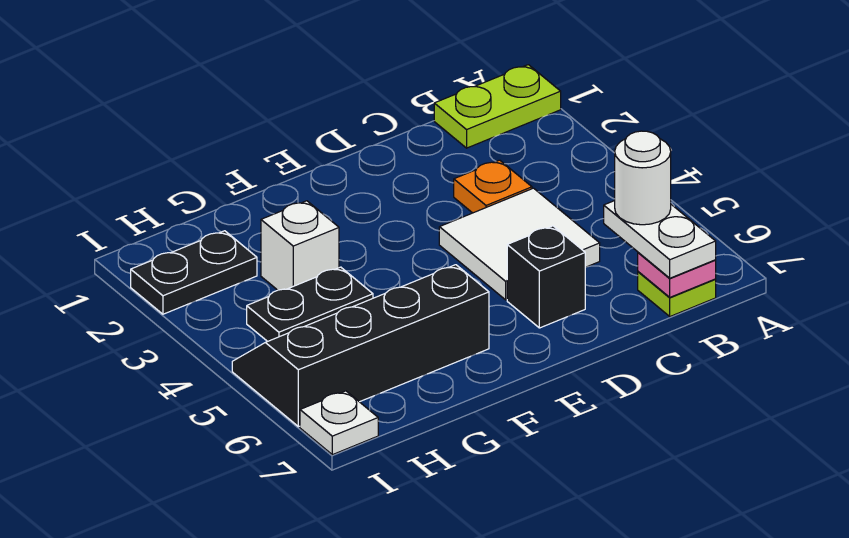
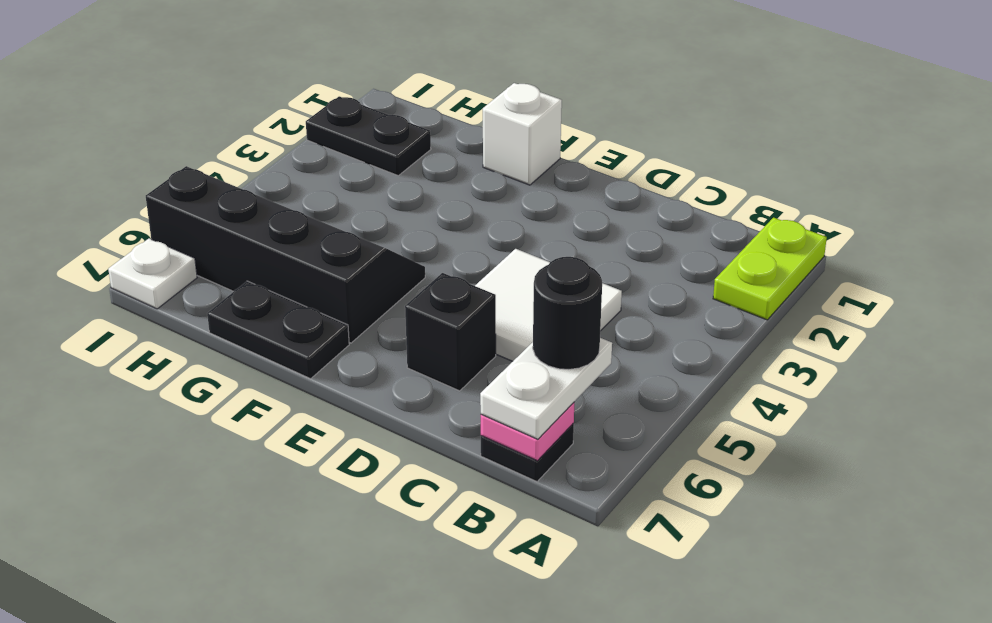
lime 1x2 plate [434,65,561,148] -> lime 1x2 plate turned to [713,218,827,320]
white 1x1 round brick [615,131,671,225] -> black 1x1 round brick [533,257,602,370]
lime 1x1 plate [638,272,716,316] -> black 1x1 plate [481,423,574,482]
orange 1x1 plate [454,160,532,213] -> none
white 1x1 brick [261,201,339,290] -> white 1x1 brick moved to [483,83,562,185]
black 1x2 plate [247,267,373,341] -> black 1x2 plate moved to [207,281,349,379]

